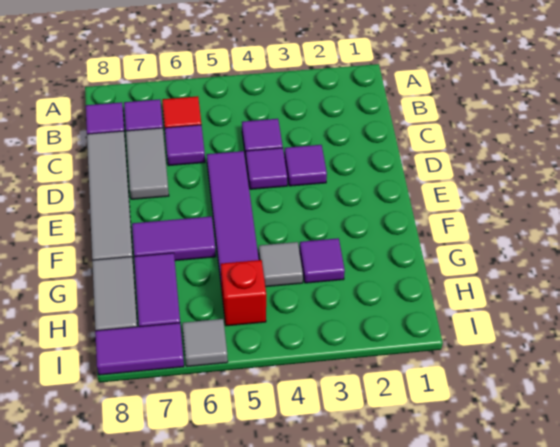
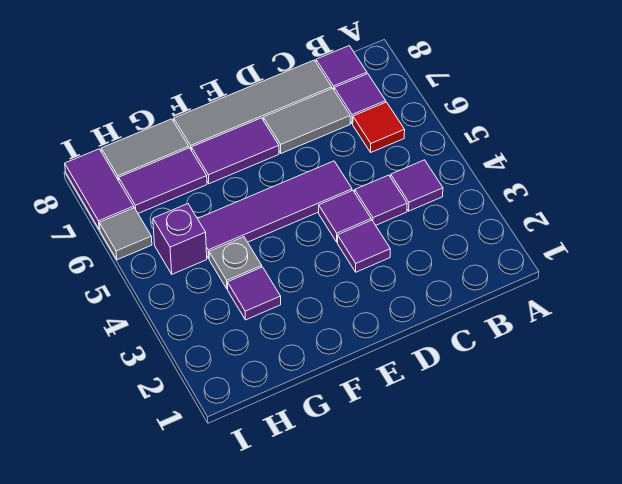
purple 1x1 tile [165,125,205,166] -> purple 1x1 tile moved to [391,160,443,211]
purple 1x2 tile [132,216,216,261] -> purple 1x2 tile turned to [191,118,279,184]
grey 1x1 tile [259,242,303,287] -> grey 1x1 plate [209,237,262,289]
red 1x1 brick [221,260,266,326] -> purple 1x1 brick [153,204,207,274]

